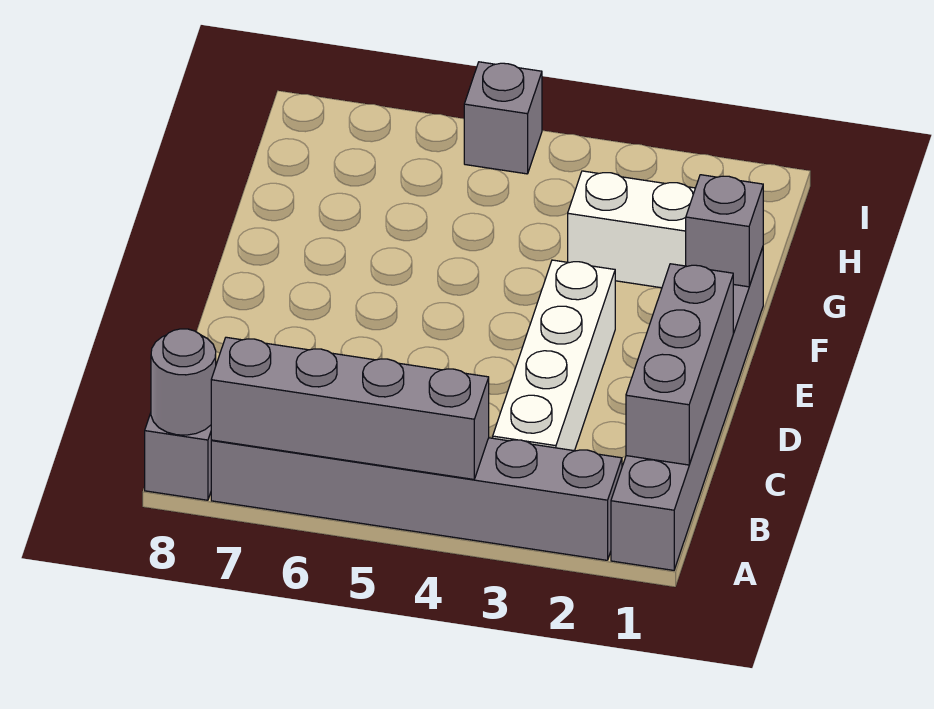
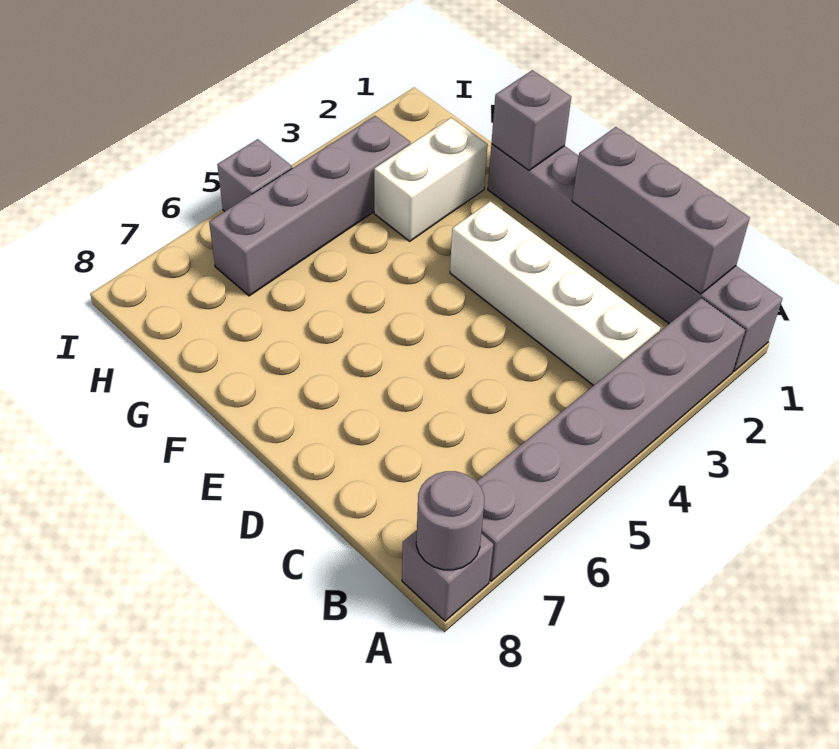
grey 1x4 brick [211,337,489,479] -> grey 1x4 brick moved to [209,116,410,296]

